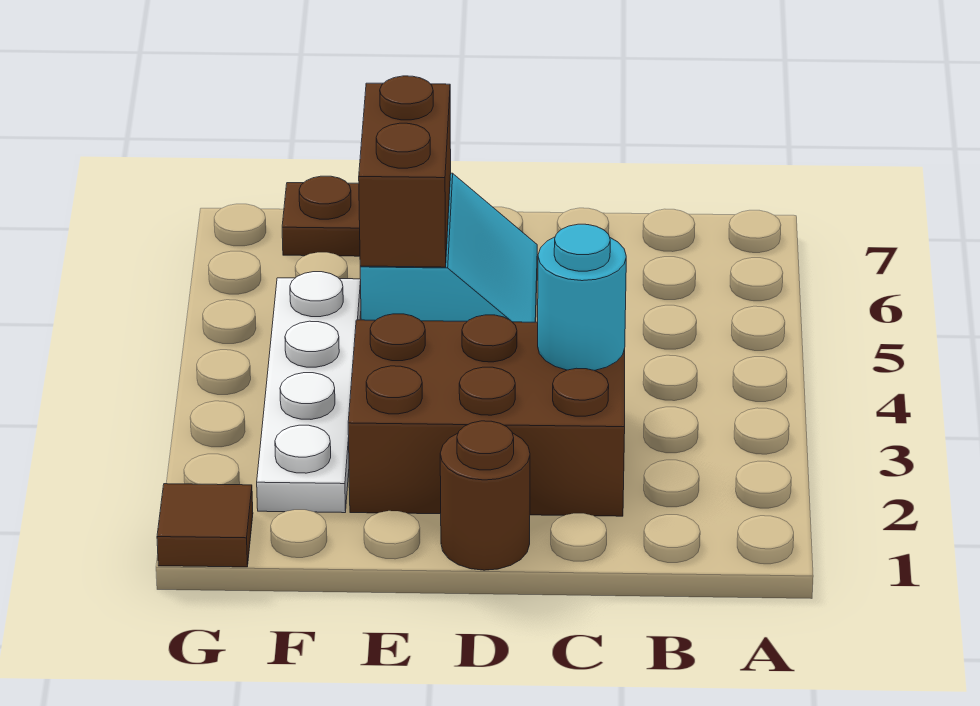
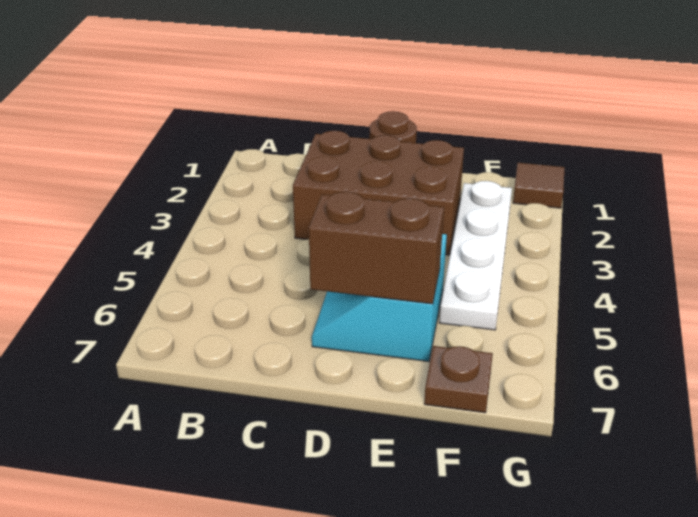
cyan 1x1 round brick [538,224,626,371] -> none
brown 1x2 brick [359,76,451,267] -> brown 1x2 brick turned to [309,192,444,304]

